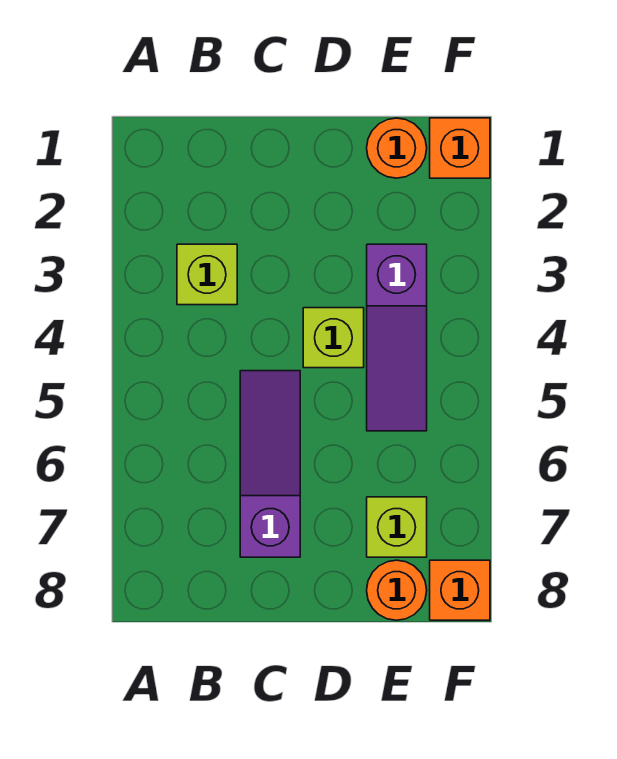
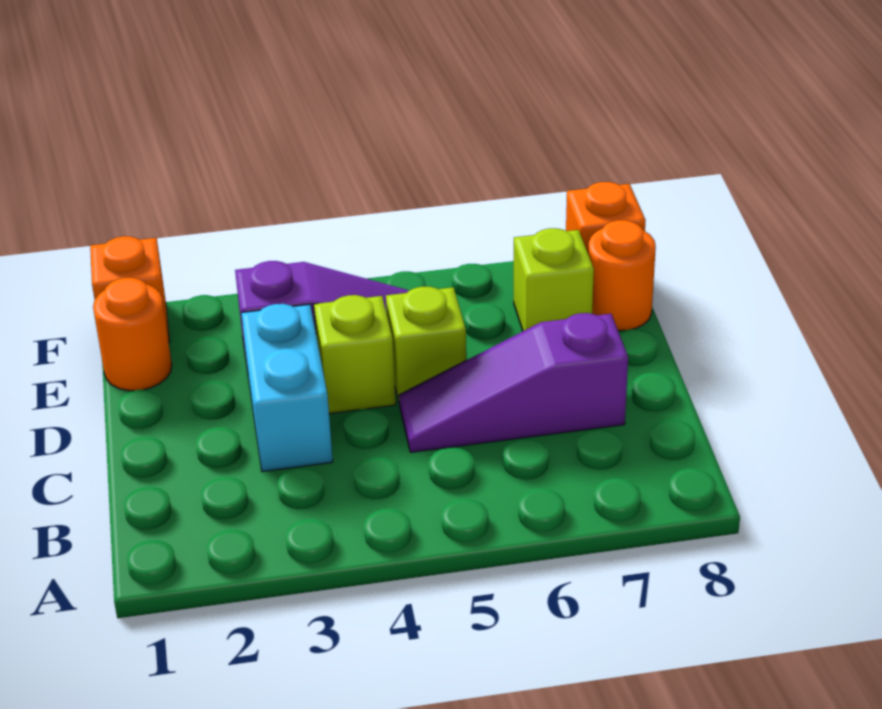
lime 1x1 brick [177,244,237,305] -> lime 1x1 brick moved to [386,287,466,405]
none -> cyan 1x2 brick [241,304,333,471]

